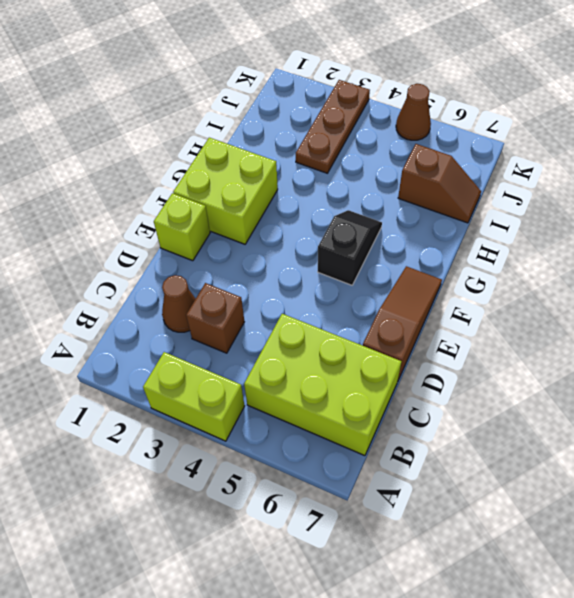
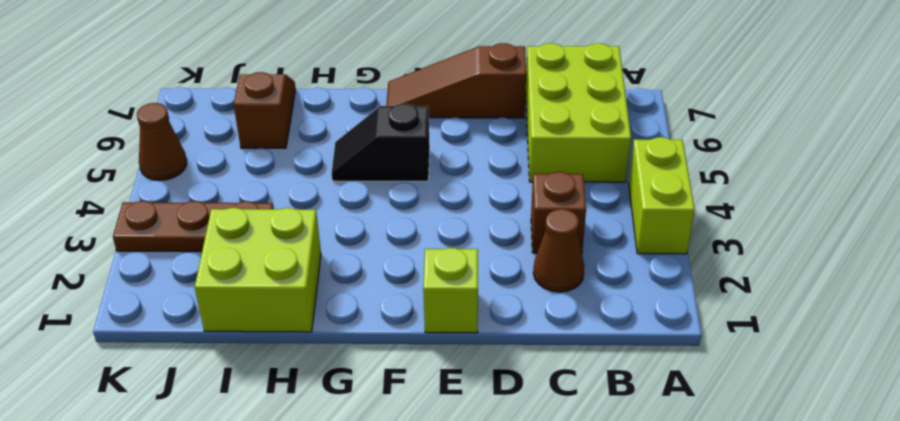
lime 2x2 brick [173,138,278,244] -> lime 2x2 brick moved to [195,208,321,332]

